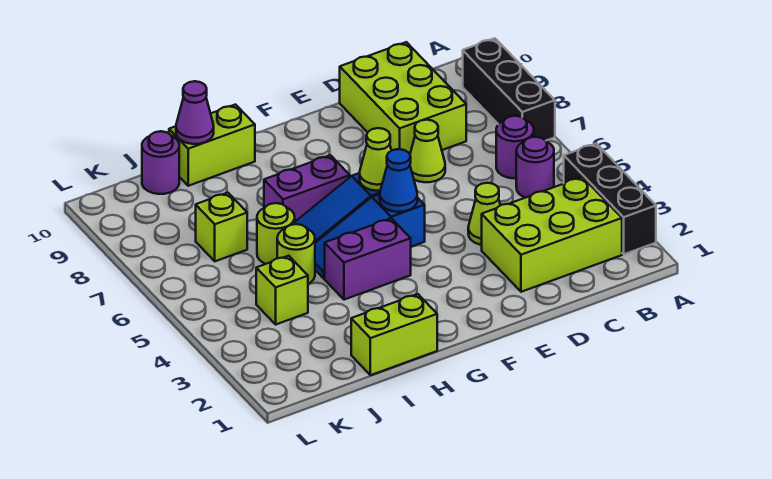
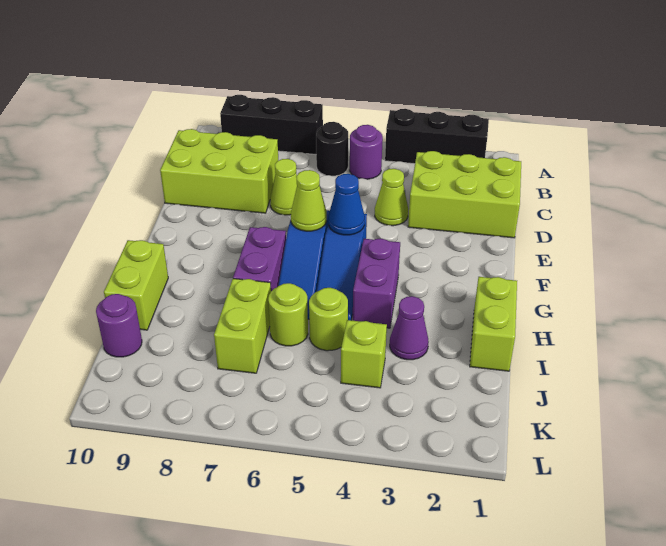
lime 2x3 brick [482,177,622,292] -> lime 2x3 brick turned to [408,151,521,238]
purple 1x1 round brick [496,116,534,178] -> black 1x1 round brick [316,122,348,176]
purple 1x1 cone [176,81,214,144] -> purple 1x1 cone moved to [390,296,429,360]
lime 1x1 brick [196,193,247,261] -> lime 1x2 brick [214,279,271,373]

